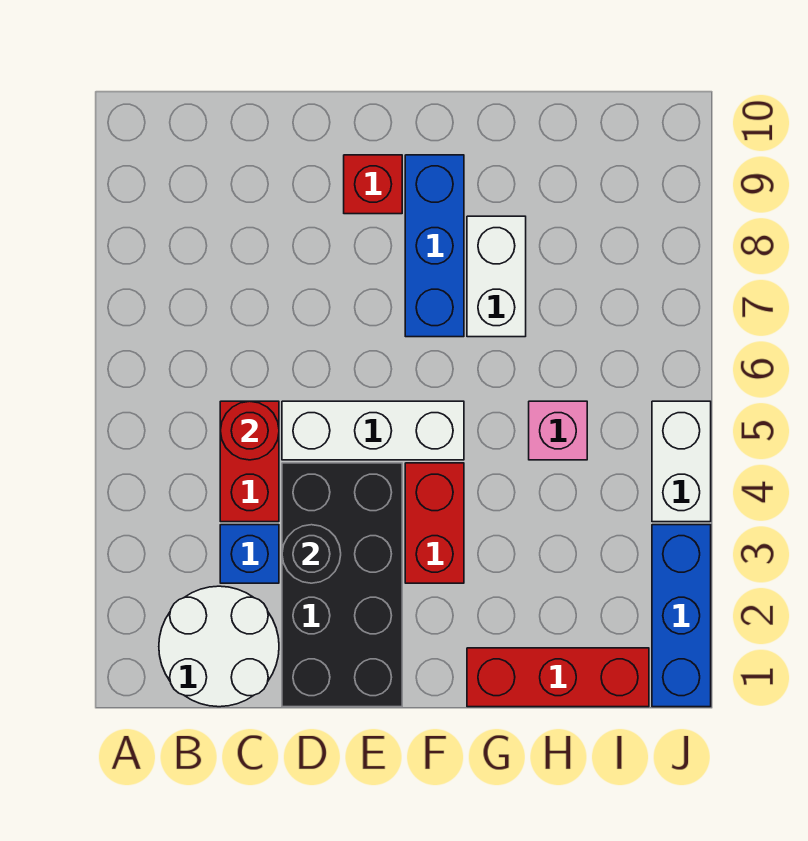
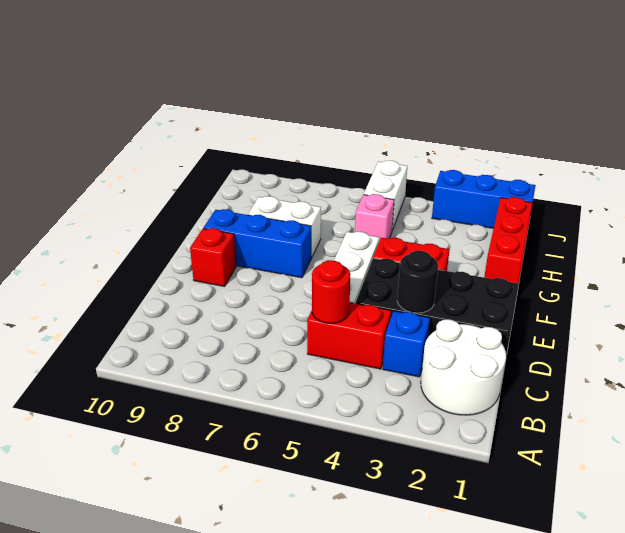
white 1x2 brick [652,401,711,522] -> white 1x2 brick turned to [364,161,407,230]

